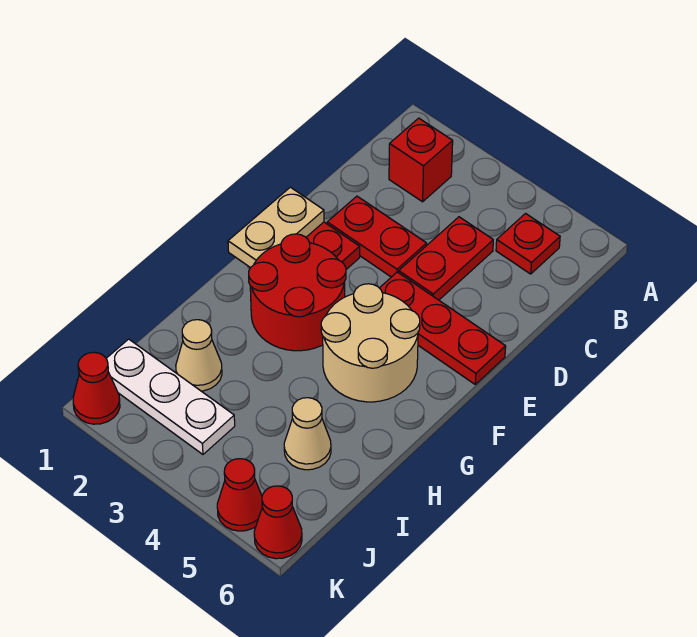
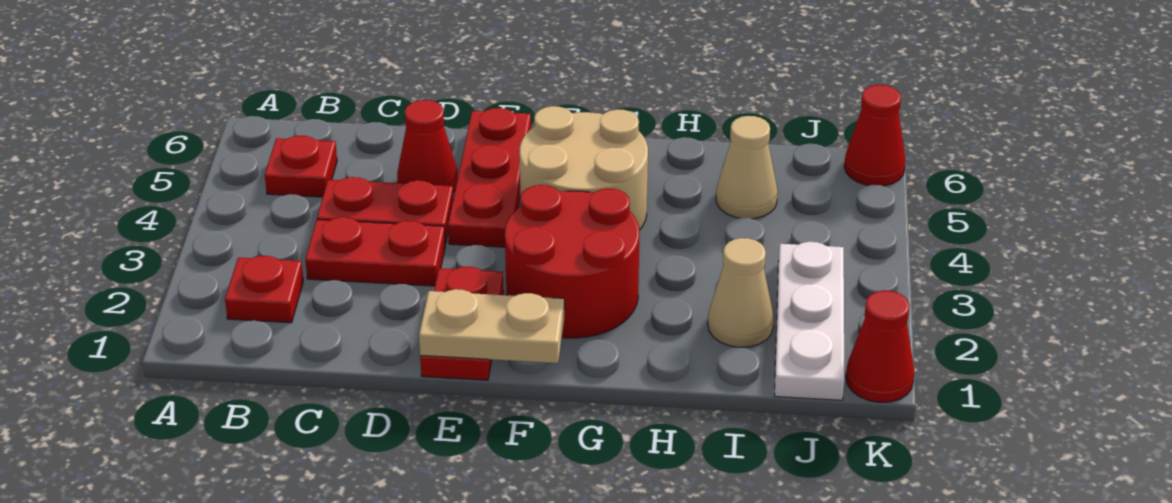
red 1x1 brick [389,118,453,202] -> red 1x1 plate [225,256,303,323]
red 1x2 plate [327,196,427,277] -> red 1x2 plate turned to [305,217,445,286]
red 1x1 cone [217,459,262,531] -> red 1x1 cone moved to [397,100,458,193]

